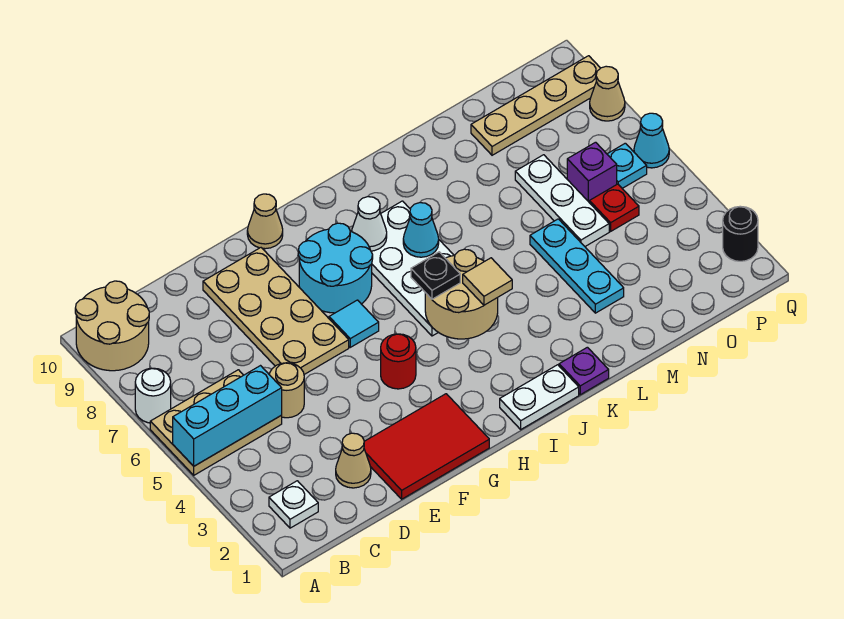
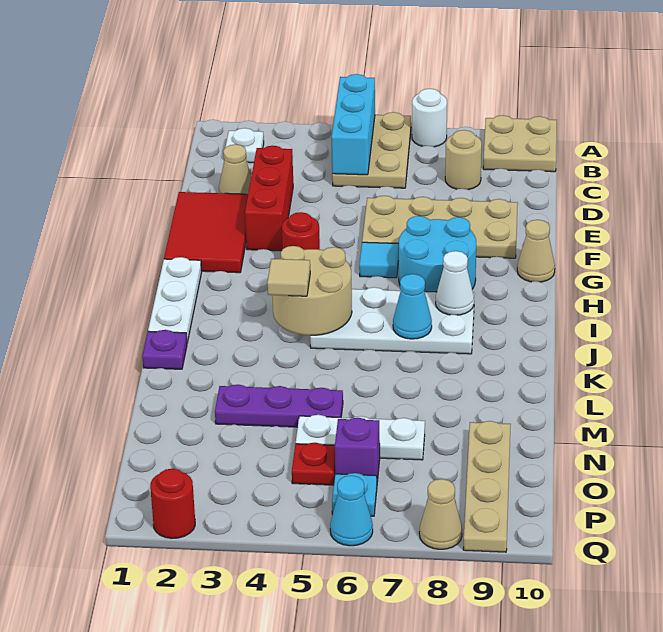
tan 2x2 round brick [75,281,149,371] -> tan 2x2 plate [483,115,557,172]
none -> red 1x3 brick [245,146,293,251]
tan 1x1 round brick [269,363,304,418] -> tan 1x1 round brick moved to [445,130,482,190]
white 1x2 plate [500,365,579,429] -> white 1x3 plate [148,257,202,343]
black 1x1 plate [411,252,460,299] -> none
cyan 1x3 plate [530,219,624,313] -> purple 1x3 plate [215,385,343,427]
black 1x1 round brick [723,206,758,261] -> red 1x1 round brick [150,469,195,538]

